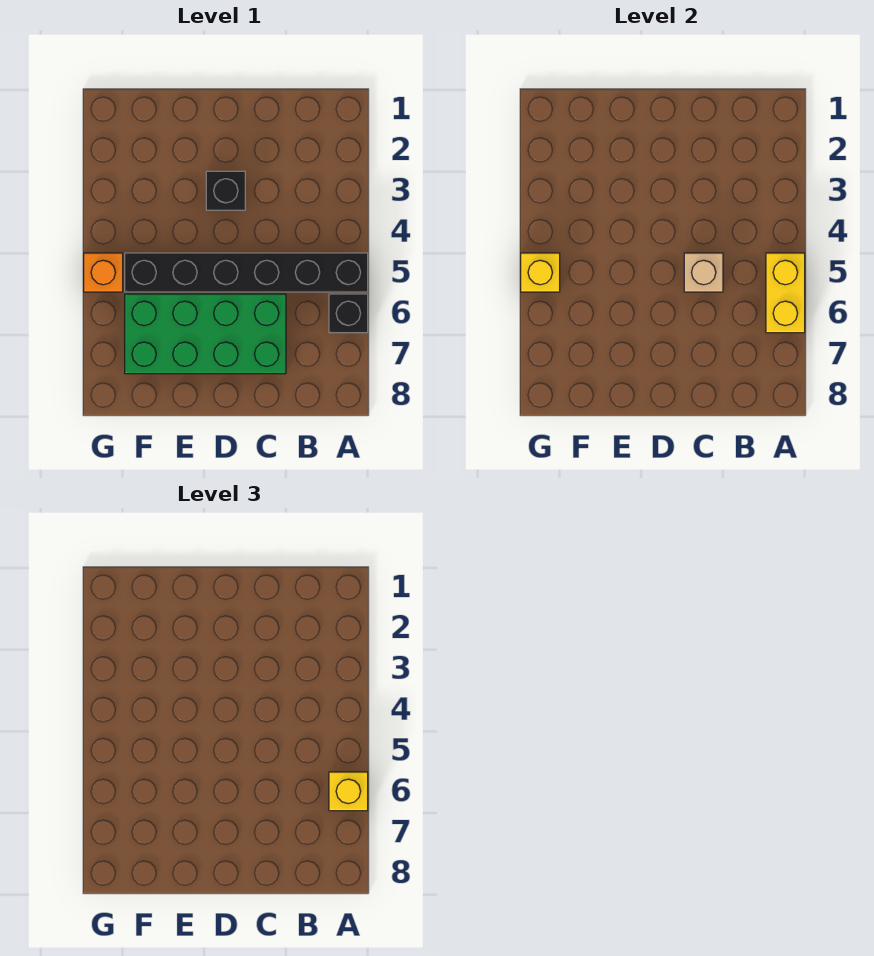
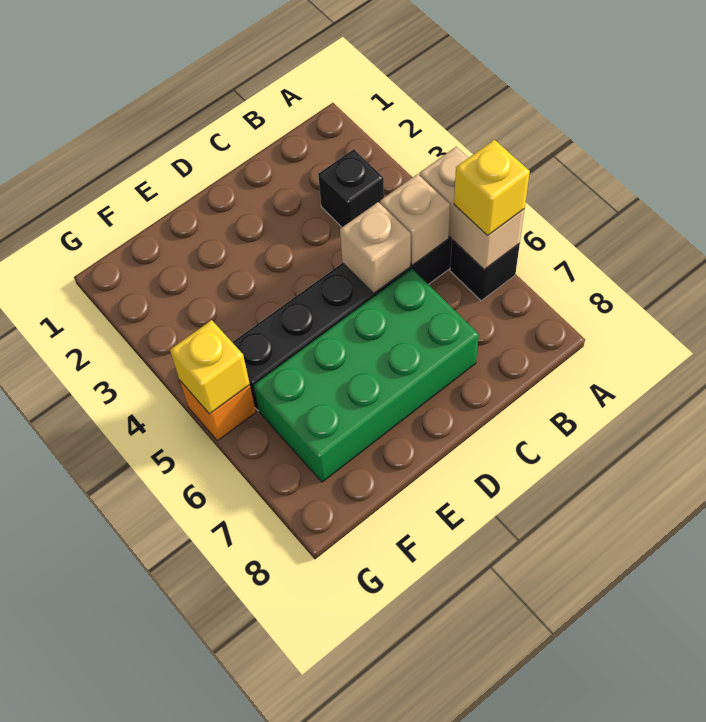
yellow 1x2 brick [766,253,805,333] -> tan 1x2 brick [419,147,525,270]
none -> tan 1x1 brick [380,174,450,265]
black 1x1 brick [206,171,245,210] -> black 1x1 brick moved to [318,149,384,227]

